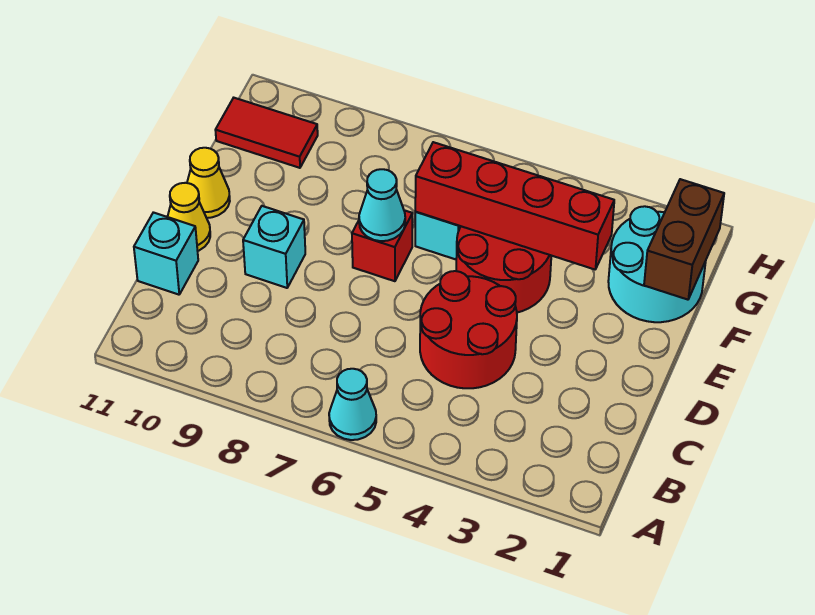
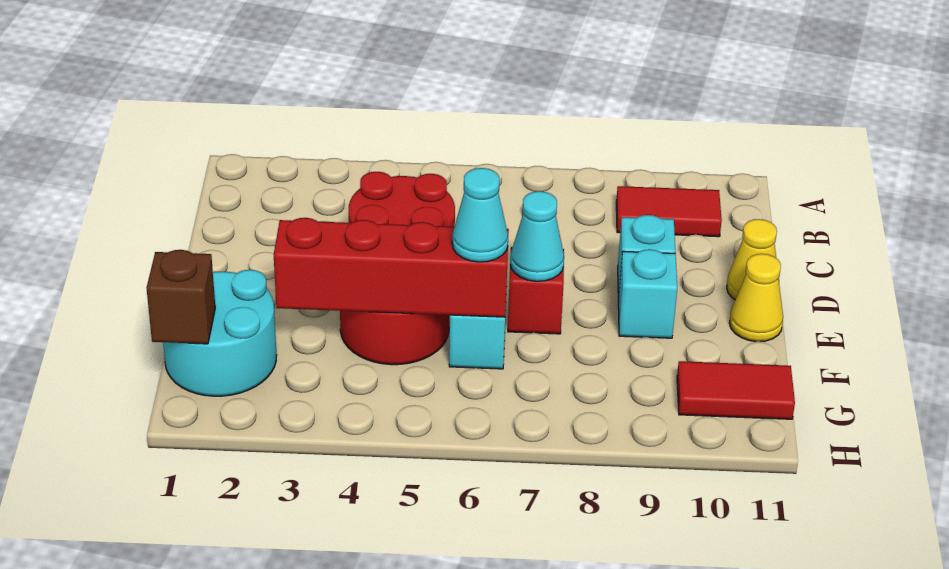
cyan 1x1 cone [329,369,376,440] -> cyan 1x1 cone moved to [452,168,508,262]
none -> red 1x2 tile [616,186,722,237]
cyan 1x1 brick [134,212,198,295] -> cyan 1x1 brick moved to [618,249,677,338]
brown 1x2 brick [644,179,724,300] -> brown 1x1 brick [147,250,215,344]

